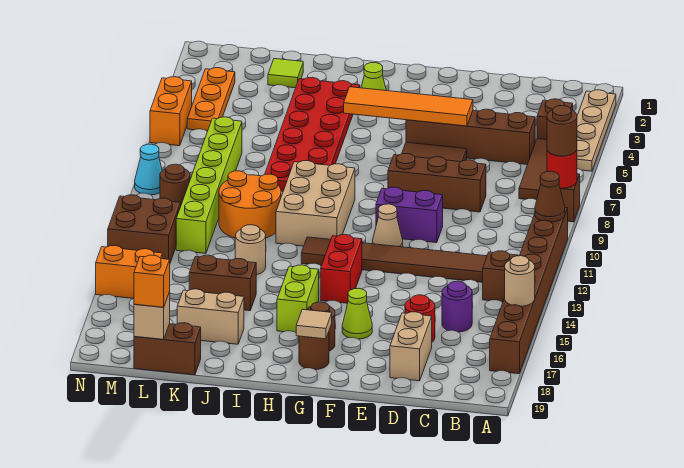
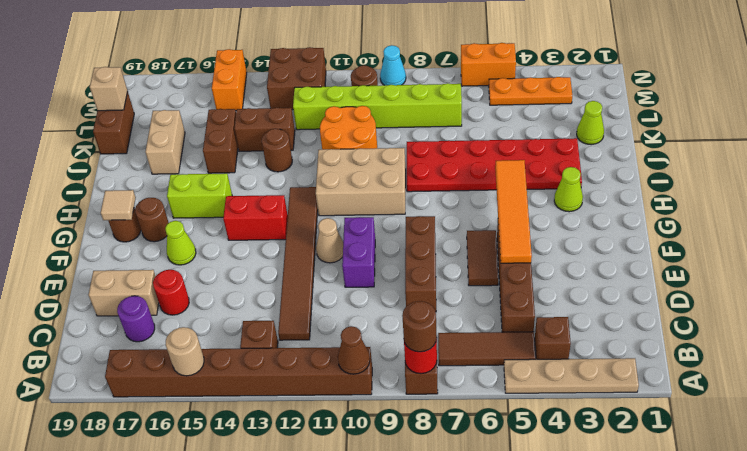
purple 1x1 round brick [442,281,472,332] -> purple 1x1 round brick moved to [117,296,155,342]
tan 1x1 round brick [235,225,266,275] -> brown 1x1 round brick [262,129,292,172]
lime 1x1 tile [268,59,303,88] -> lime 1x1 cone [577,101,604,145]
none -> brown 1x2 brick [234,108,295,151]
orange 1x1 brick [134,255,170,307] -> none

